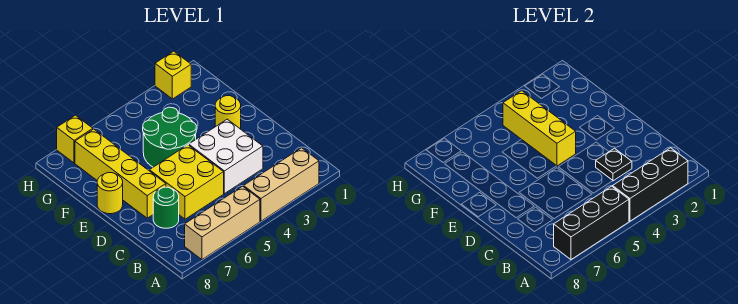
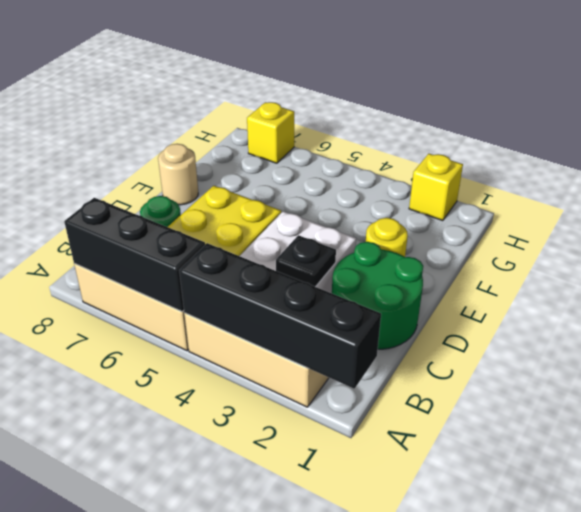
black 1x3 brick [613,148,688,221] -> black 1x4 brick [179,243,381,389]
yellow 1x4 brick [75,129,166,218] -> none
green 2x2 round brick [143,107,196,167] -> green 2x2 round brick moved to [332,242,423,349]
yellow 1x3 brick [503,91,576,166] -> none
yellow 1x1 round brick [97,172,123,214] -> tan 1x1 round brick [158,144,198,205]

